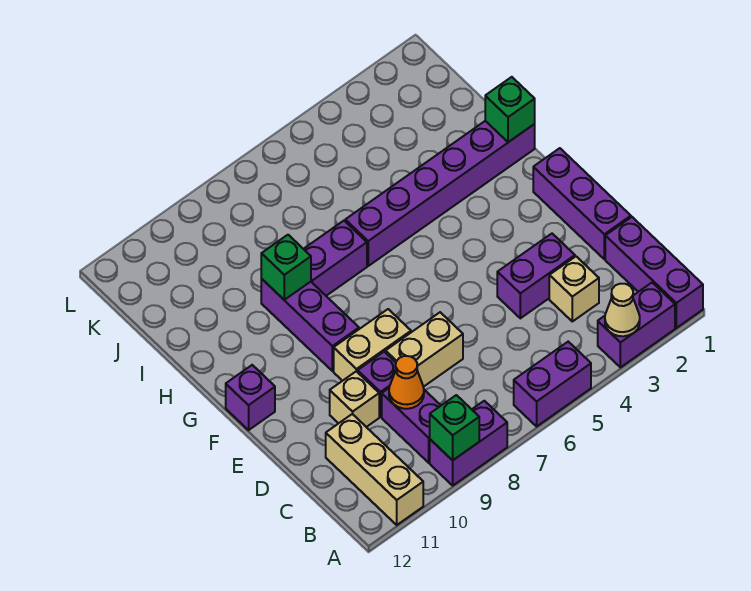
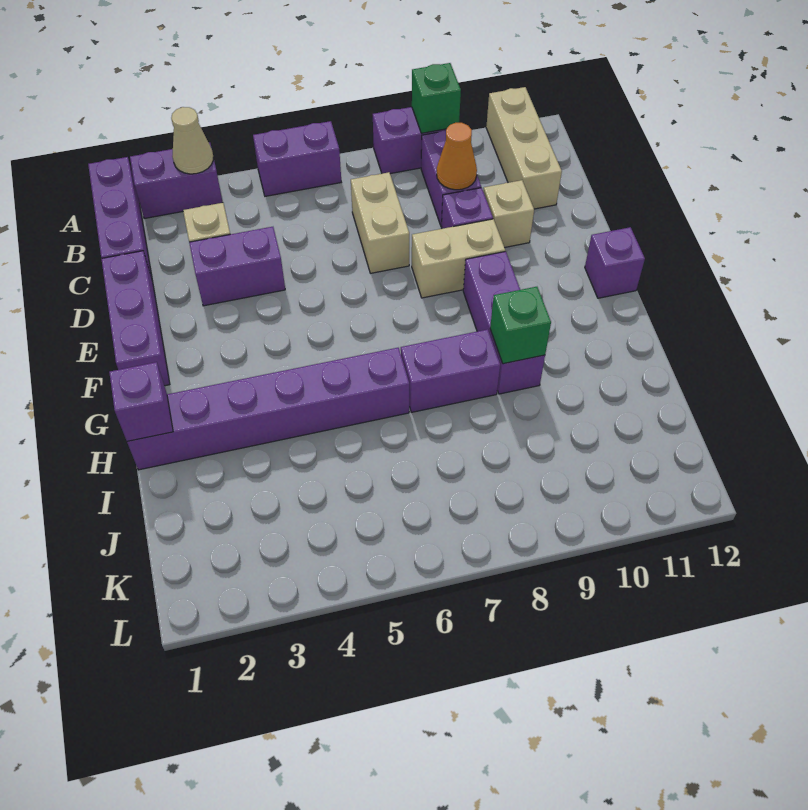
tan 1x2 brick [386,312,463,387] -> tan 1x2 brick turned to [351,172,409,273]
green 1x1 brick [485,77,535,142] -> purple 1x1 brick [109,362,173,441]

